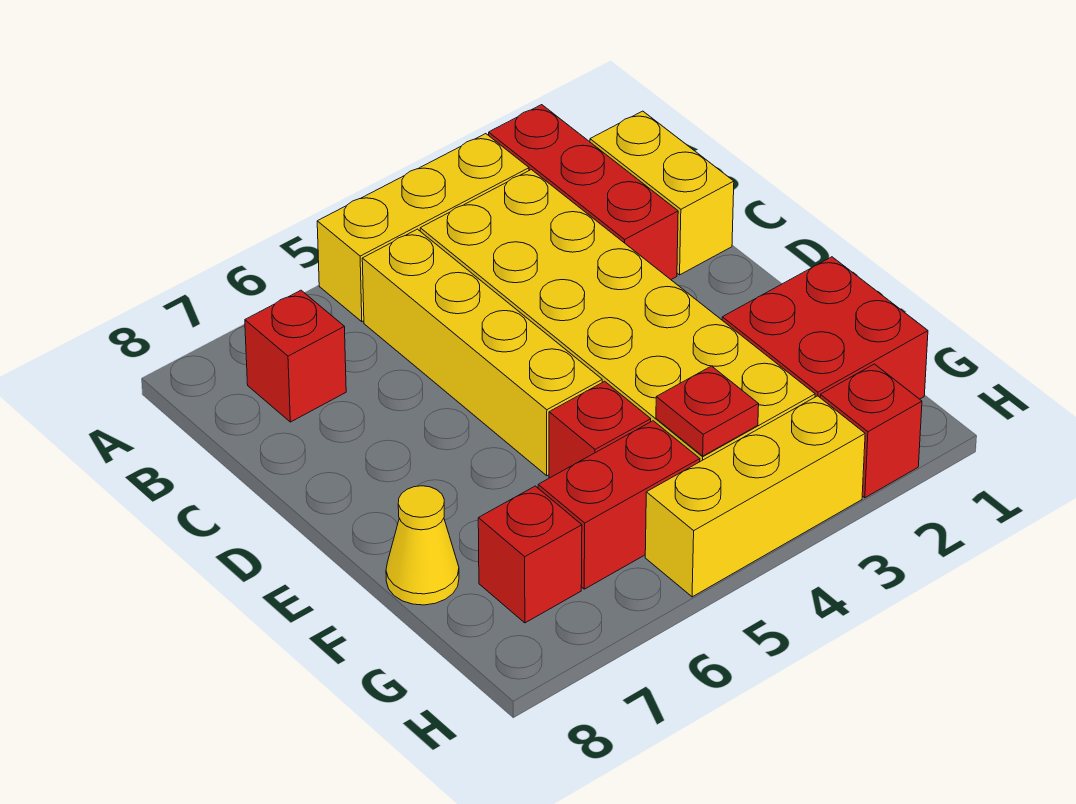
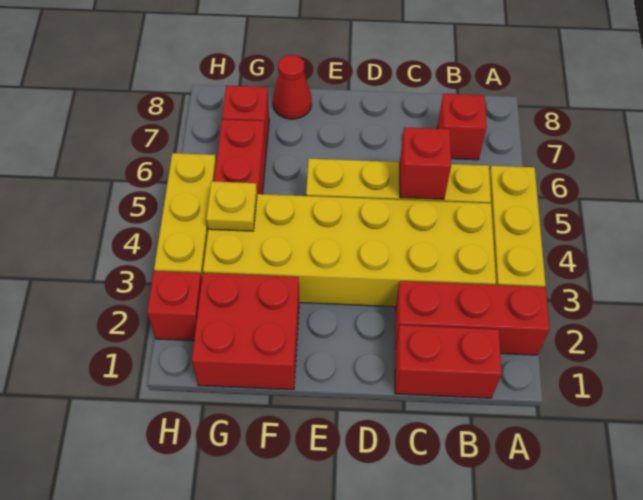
yellow 1x2 brick [590,111,734,275] -> red 1x2 brick [395,325,502,398]
red 1x1 brick [549,381,651,478] -> red 1x1 brick moved to [400,127,451,199]
yellow 1x1 cone [386,486,459,605] -> red 1x1 cone [273,55,312,119]
red 1x1 plate [656,366,759,456] -> yellow 1x1 plate [206,181,257,231]

